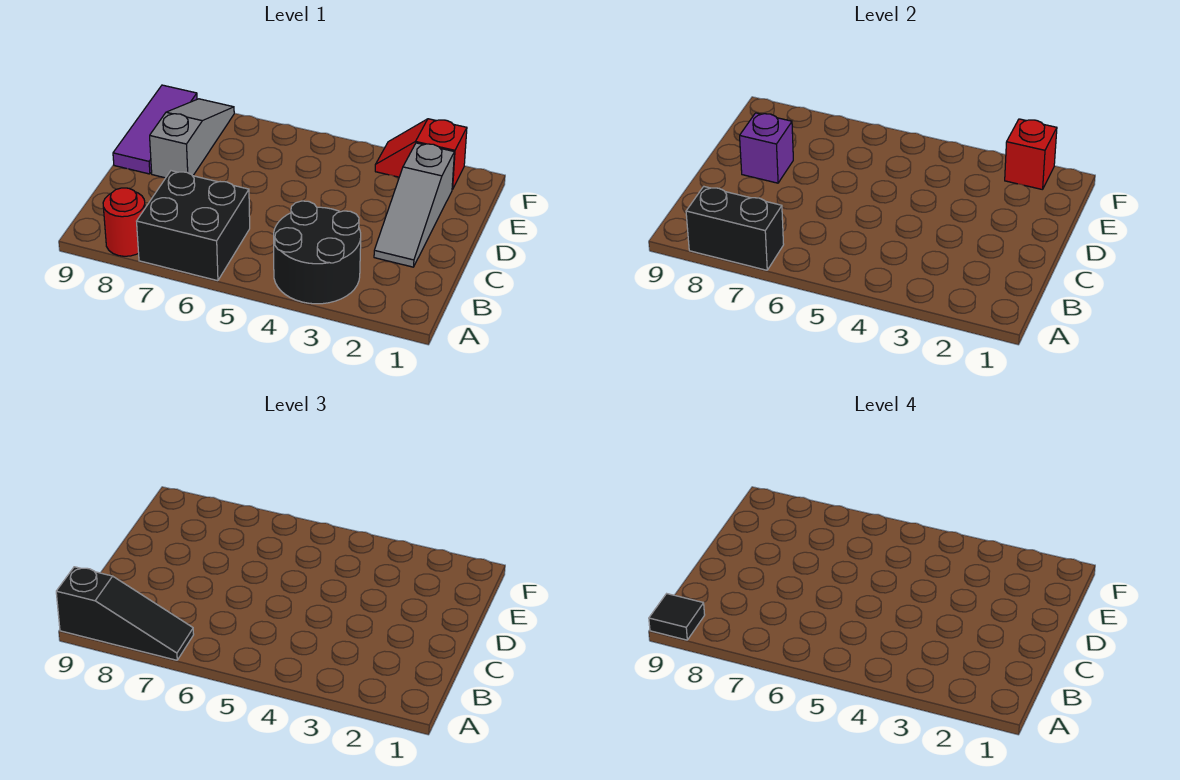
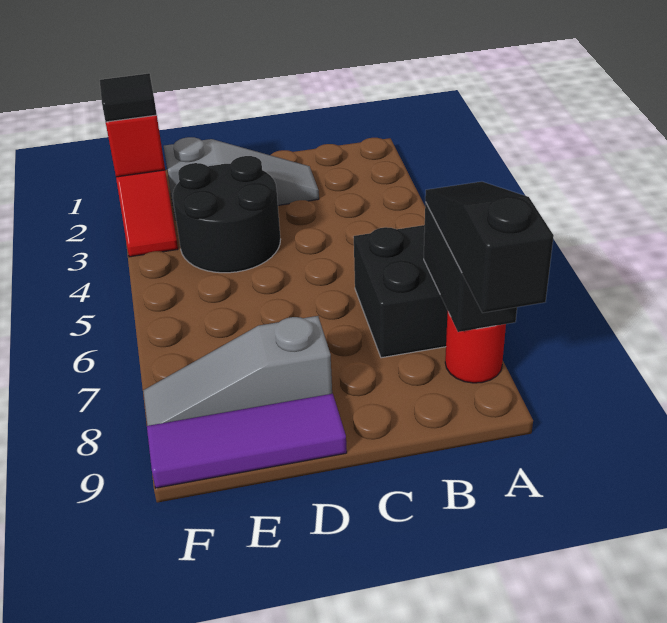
black 2x2 round brick [274,201,361,304] -> black 2x2 round brick moved to [173,156,281,273]
black 1x1 tile [649,594,705,640] -> black 1x1 tile moved to [100,73,157,122]
purple 1x1 brick [740,113,793,183] -> none

